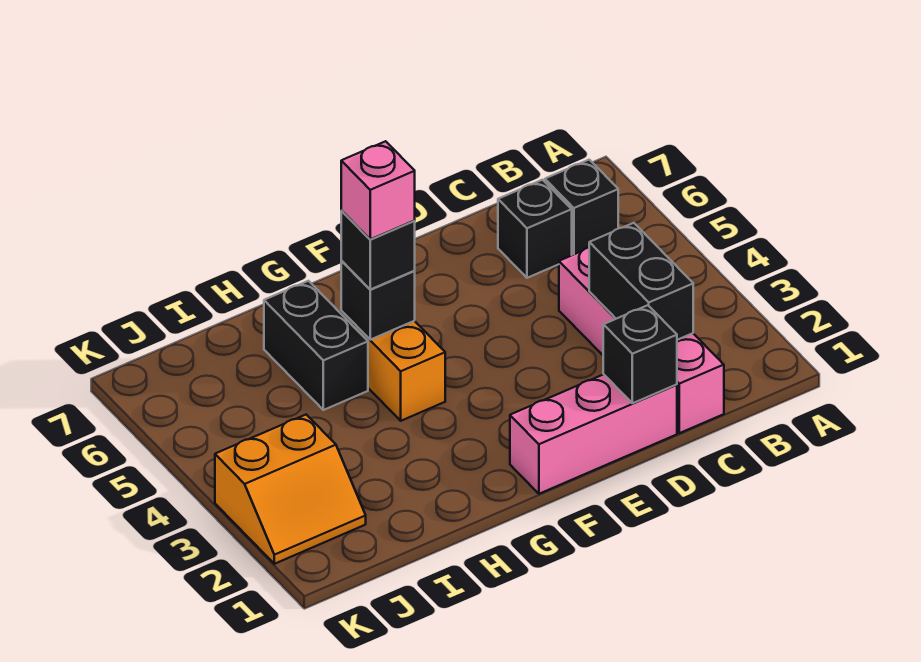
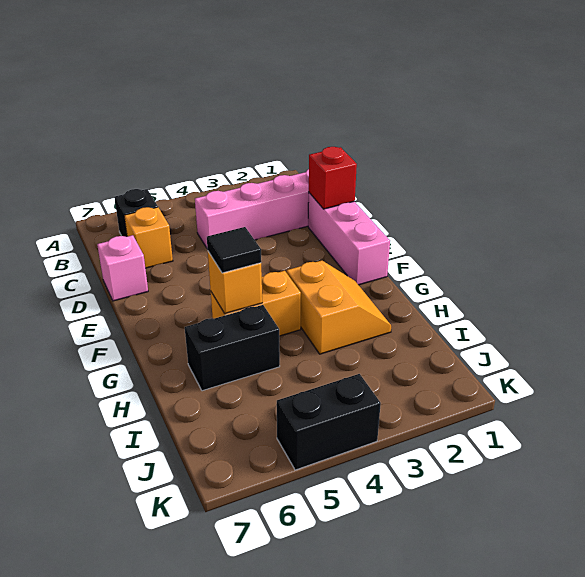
black 1x2 brick [589,223,693,340] -> black 1x2 brick moved to [277,374,381,470]
black 1x1 brick [498,180,572,278] -> orange 1x1 brick [124,207,173,268]
black 1x1 brick [603,305,677,403] -> red 1x1 brick [309,147,357,209]
black 1x1 brick [341,261,415,340] -> orange 1x1 brick [208,252,262,314]
black 1x1 brick [341,211,415,289] -> black 1x1 tile [207,227,261,273]
pink 1x1 brick [341,141,415,239] -> pink 1x1 brick moved to [97,235,148,301]
orange 2x2 slope [215,415,366,564] -> orange 2x2 slope moved to [287,260,391,354]

